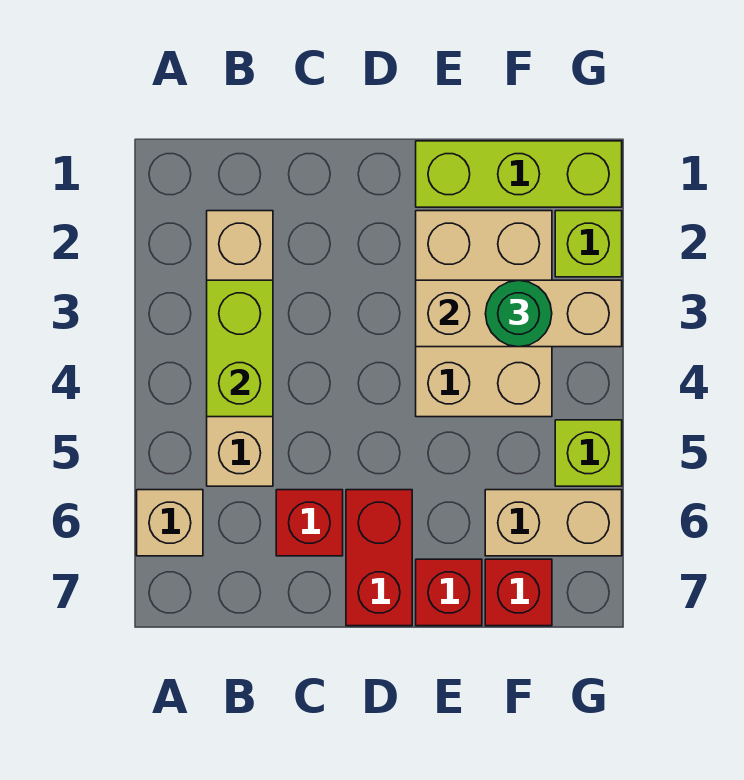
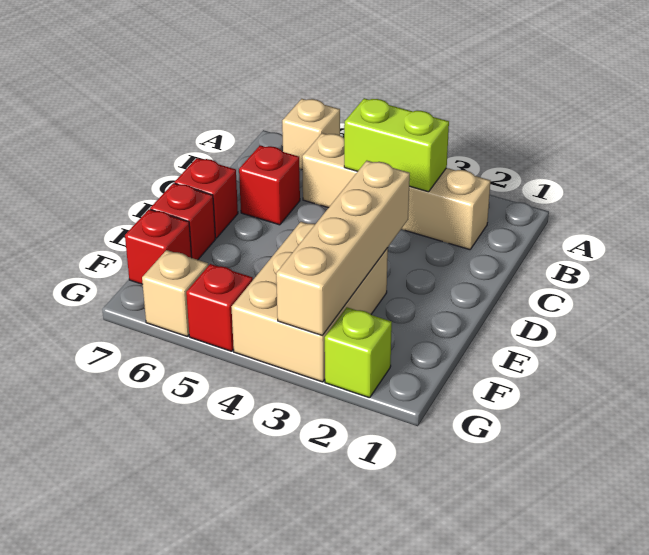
red 1x2 brick [346,490,412,626] -> red 1x1 brick [174,158,238,238]
lime 1x3 brick [416,141,622,207] -> none
tan 2x3 brick [416,211,552,417] -> tan 2x3 brick turned to [232,222,388,382]
tan 1x3 brick [416,280,622,347] -> tan 1x4 brick [276,161,410,335]
green 1x1 round brick [485,280,552,347] -> none
tan 1x2 brick [485,490,622,556] -> tan 1x1 brick [142,250,208,336]
lime 1x1 brick [555,420,622,486] -> red 1x1 brick [186,264,253,351]

